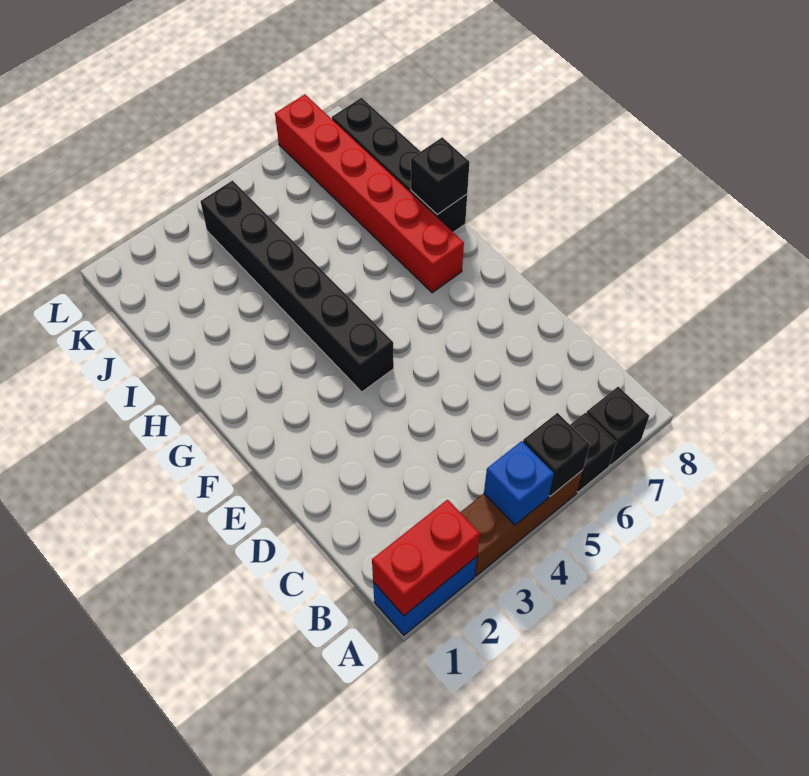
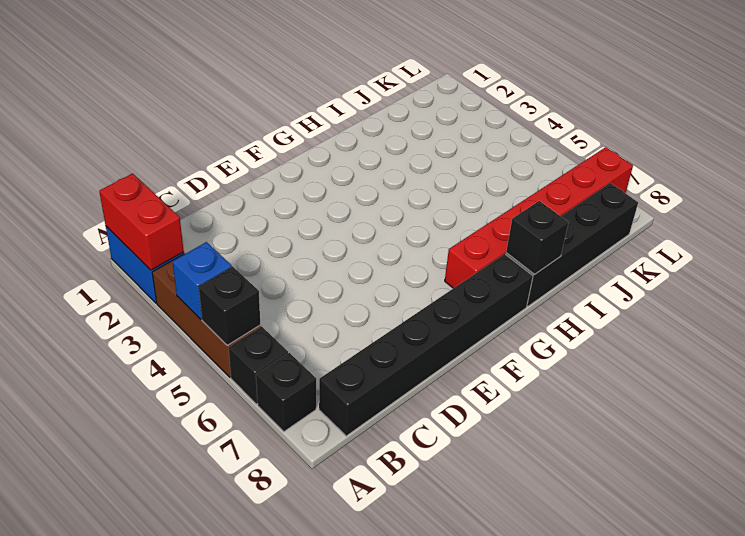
black 1x6 brick [201,181,394,392] -> black 1x6 brick moved to [319,254,533,436]

